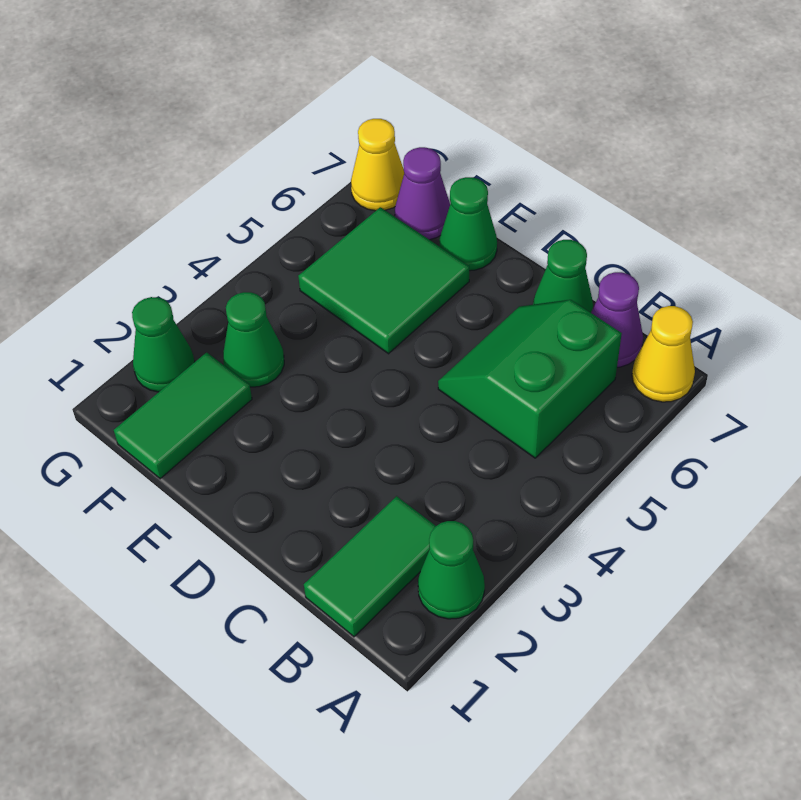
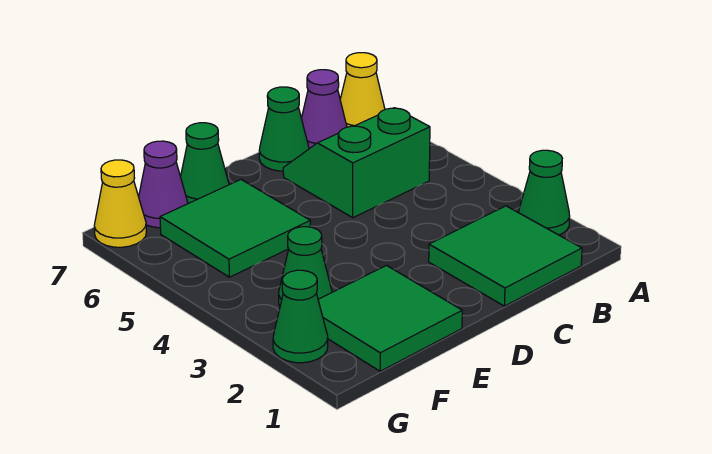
green 1x2 tile [304,496,436,637] -> green 2x2 tile [429,206,582,306]
green 2x2 slope [438,300,622,458] -> green 2x2 slope turned to [283,108,430,218]
green 1x2 tile [114,352,252,479] -> green 2x2 tile [318,266,462,371]

